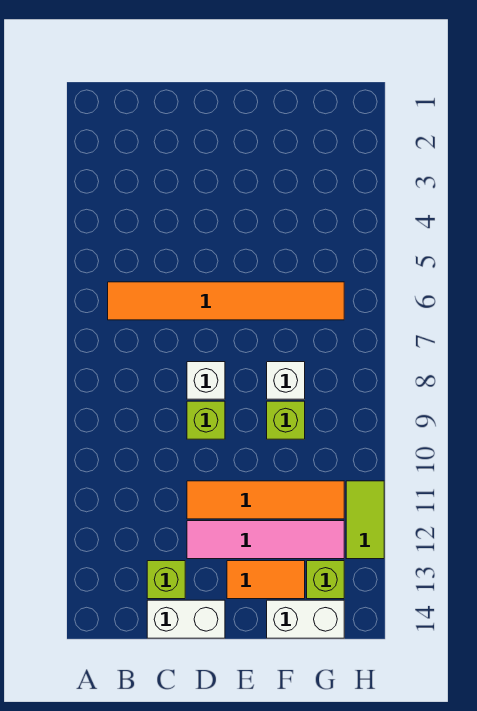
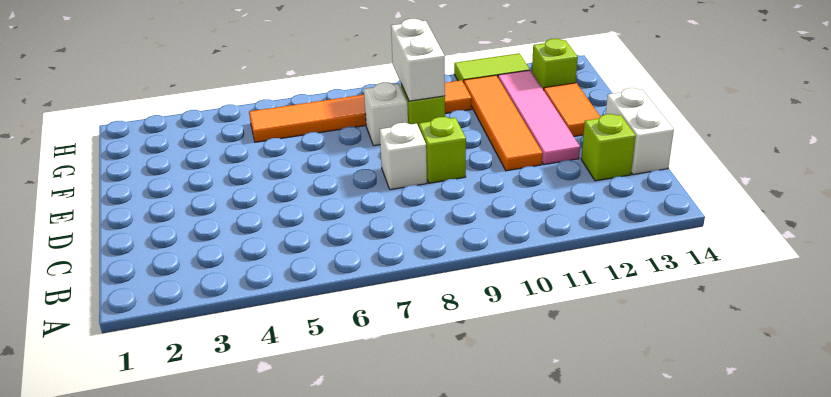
orange 1x6 tile [108,282,344,320] -> orange 1x6 tile turned to [249,80,471,142]
white 1x2 brick [267,600,344,638] -> white 1x2 brick moved to [391,19,445,101]

